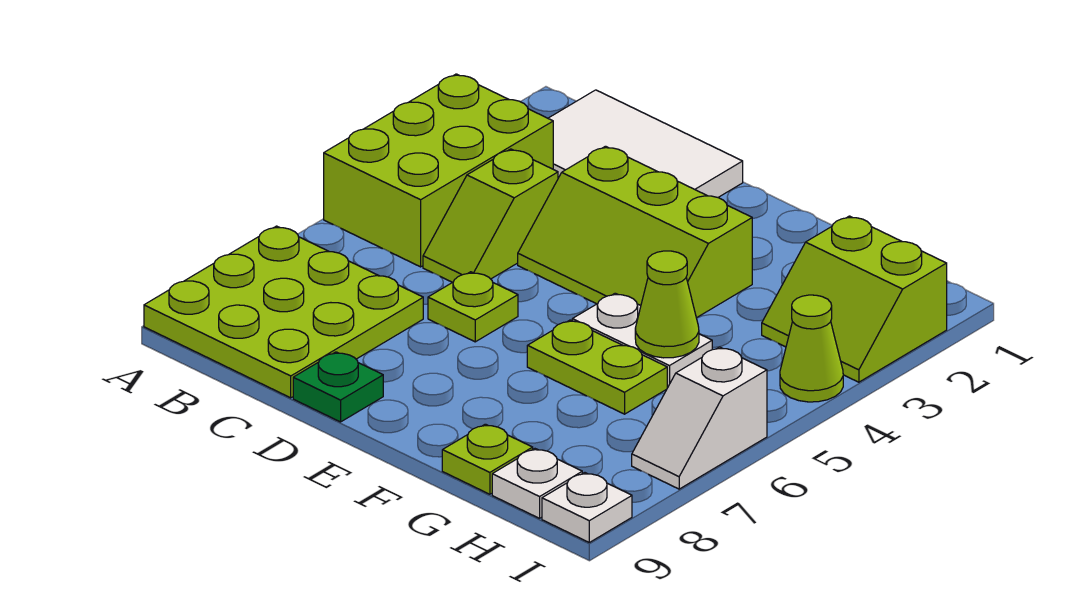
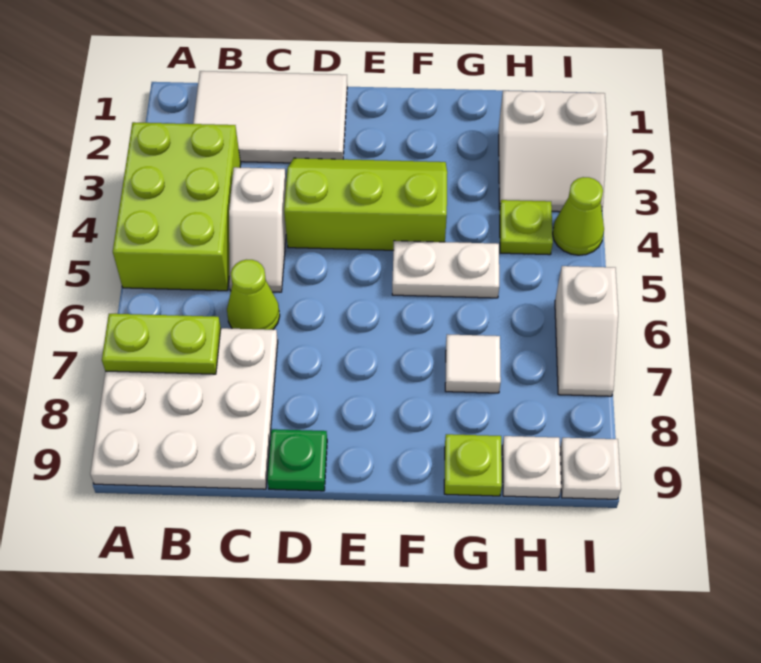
lime 3x3 plate [144,226,423,398] -> white 3x3 plate [90,328,278,489]
lime 1x2 slope [423,149,558,282] -> white 1x2 slope [229,167,286,292]
lime 2x3 slope [518,146,752,318] -> lime 2x3 slope turned to [284,158,447,250]
lime 1x1 plate [428,272,518,342] -> lime 1x1 plate moved to [500,200,553,255]
lime 1x2 plate [527,320,667,414] -> lime 1x2 plate moved to [102,314,221,374]
lime 1x1 cone [635,251,699,358] -> lime 1x1 cone moved to [227,260,280,330]
none -> white 1x1 tile [445,334,501,393]
lime 2x2 slope [762,216,947,382] -> white 2x2 slope [499,91,607,212]

